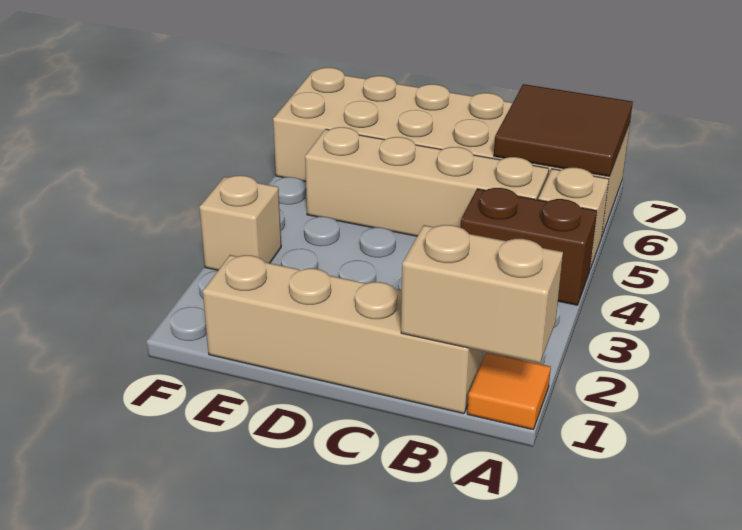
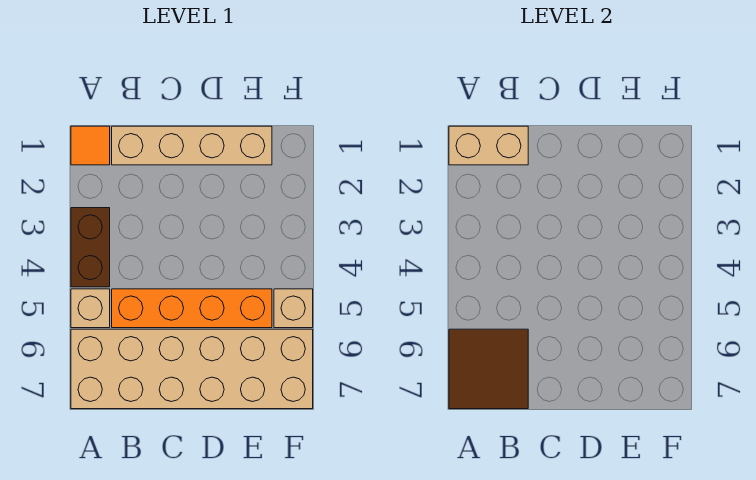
brown 1x2 brick [461,188,597,305] -> brown 1x2 brick turned to [71,208,110,287]
tan 1x4 brick [305,127,549,236] -> orange 1x4 brick [112,289,272,328]
tan 1x1 brick [199,176,281,270] -> tan 1x1 brick moved to [274,289,313,328]

